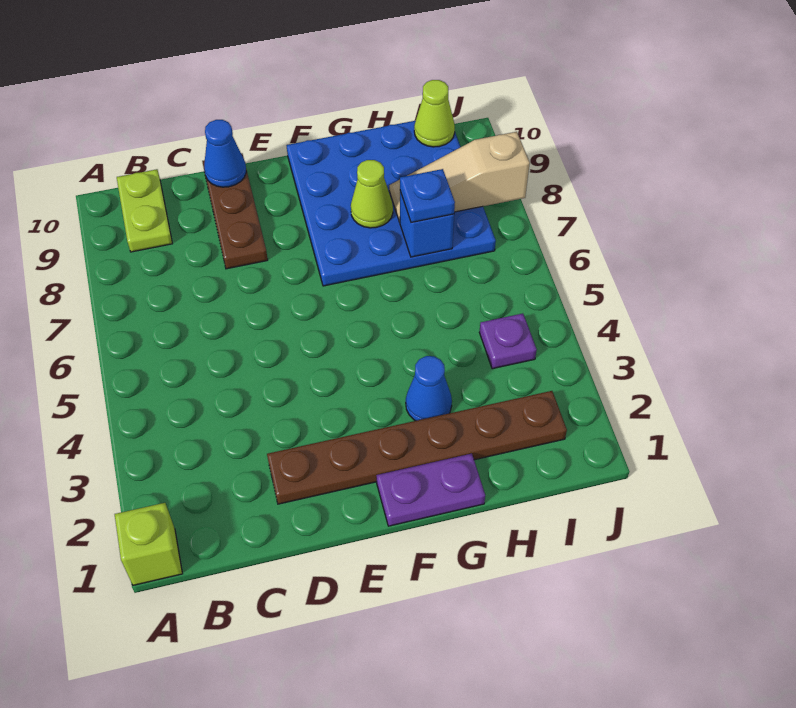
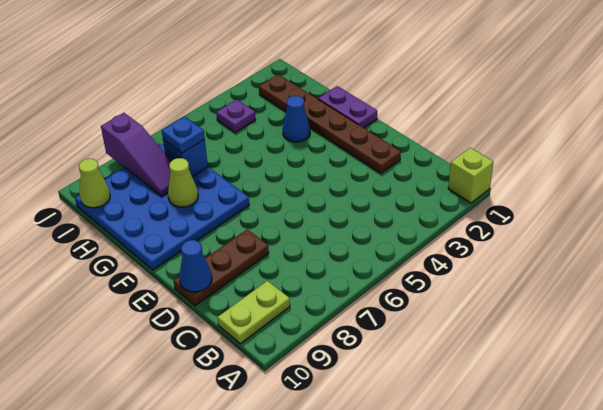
tan 1x3 slope [389,132,530,222] -> purple 1x3 slope [101,113,171,196]

